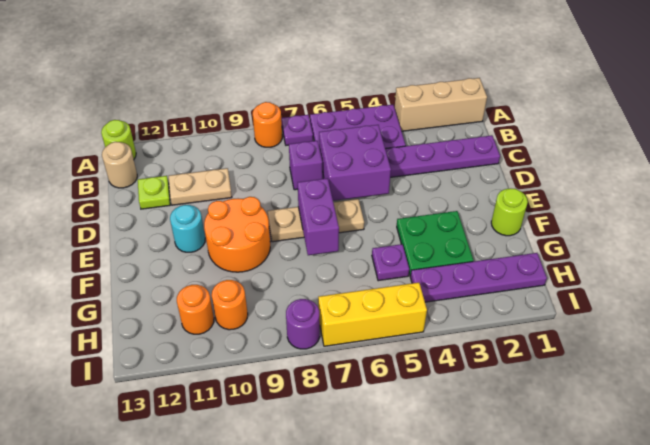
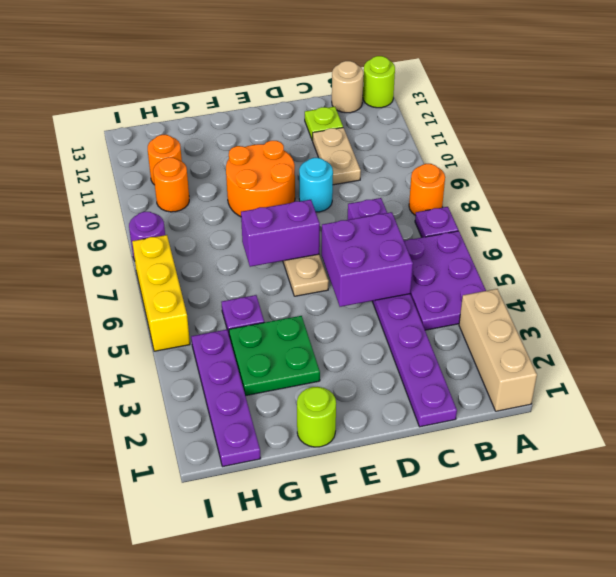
cyan 1x1 round brick [170,205,205,252] -> cyan 1x1 round brick moved to [299,158,333,212]

